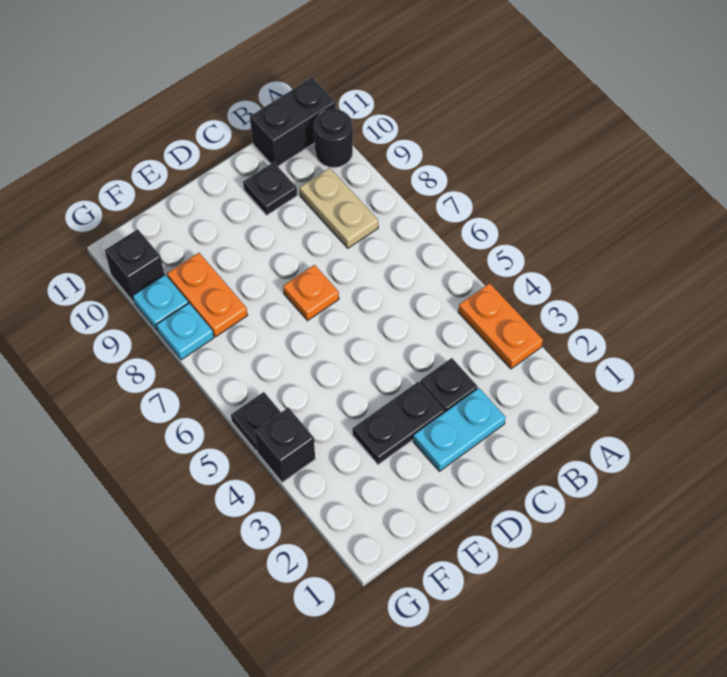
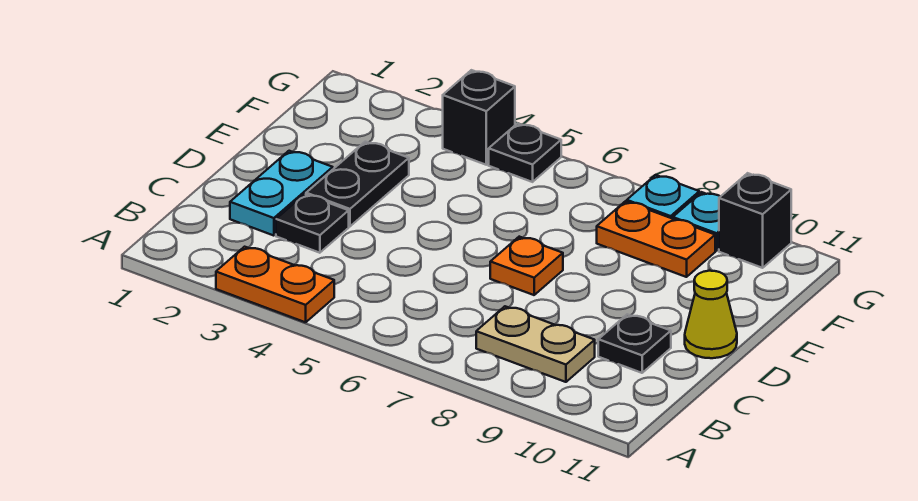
black 1x1 round brick [314,109,353,168] -> none
black 1x2 brick [250,77,336,166] -> none
none -> yellow 1x1 cone [685,271,737,358]

